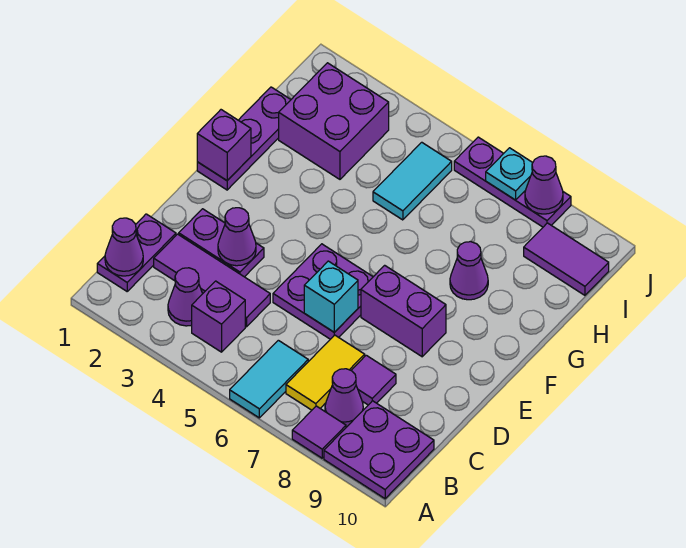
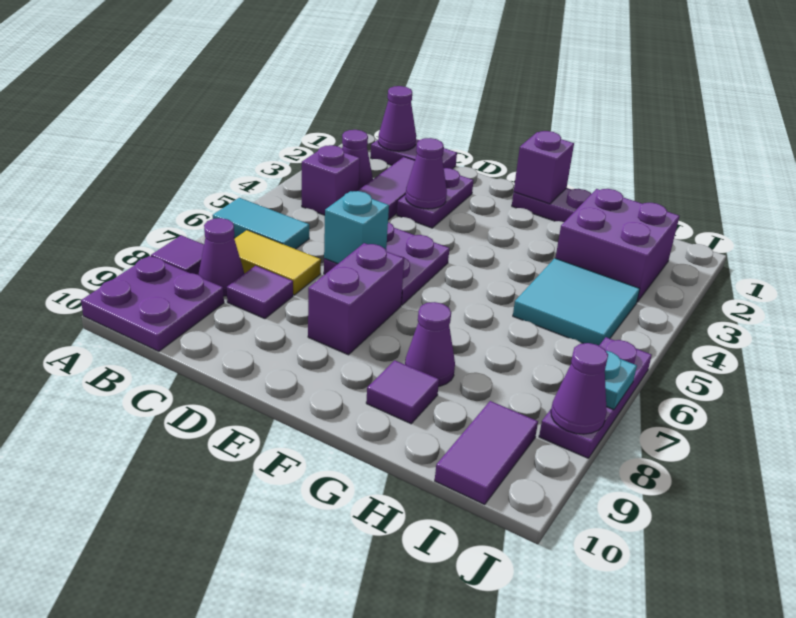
none -> purple 1x1 tile [366,360,439,424]
cyan 1x2 tile [373,142,452,220] -> cyan 2x2 tile [513,258,640,346]

